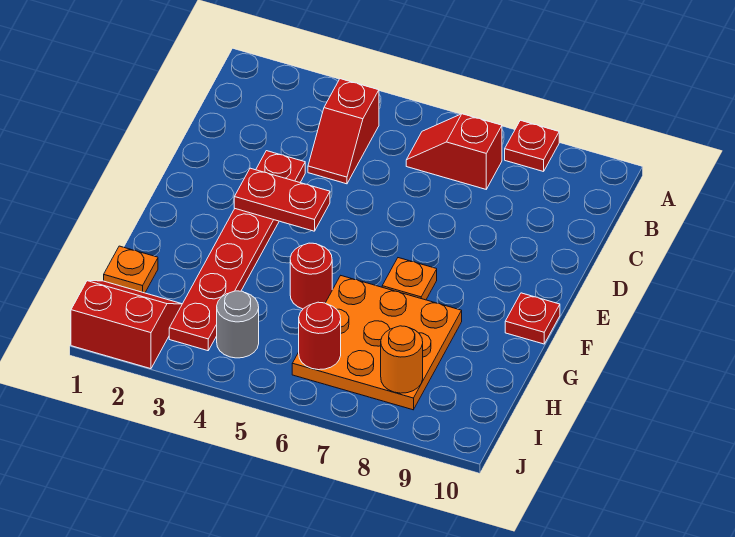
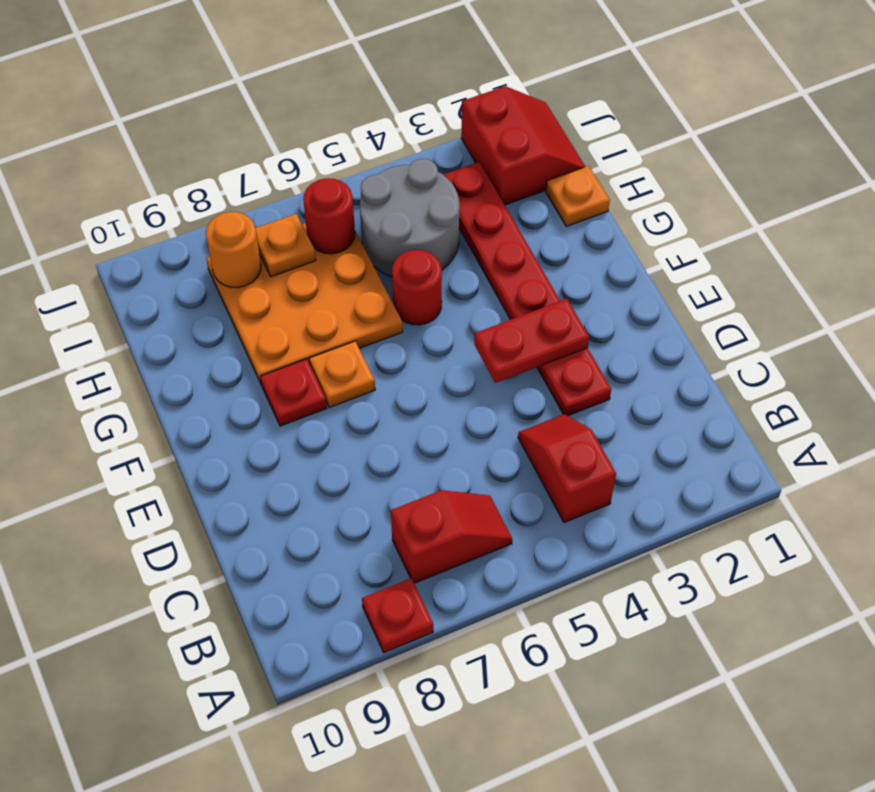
red 1x1 plate [505,293,560,344] -> red 1x1 plate moved to [260,359,327,426]
red 2x2 slope [71,281,182,369] -> red 2x2 slope turned to [461,86,585,205]
grey 1x1 round brick [217,291,259,358] -> grey 2x2 round brick [360,159,459,277]
none -> orange 1x1 plate [255,214,316,277]

